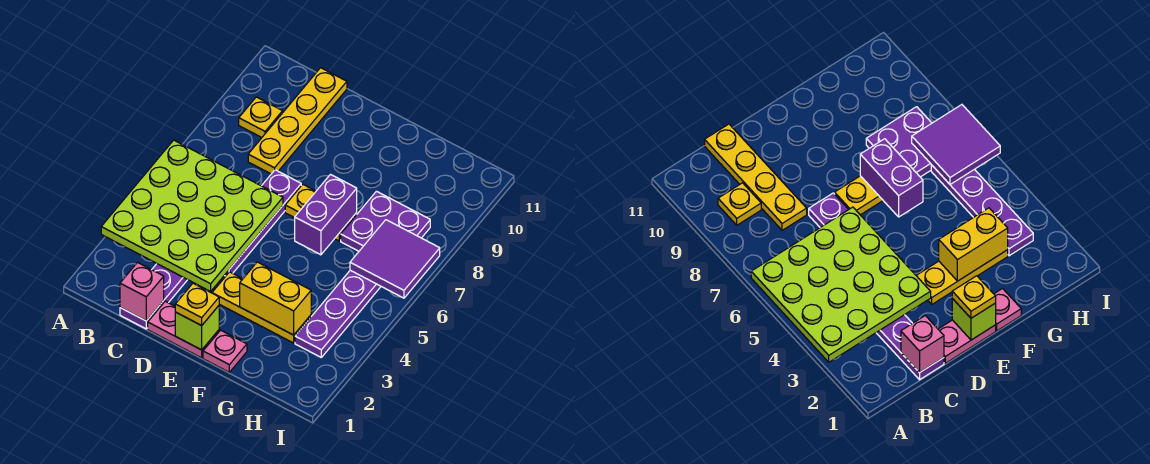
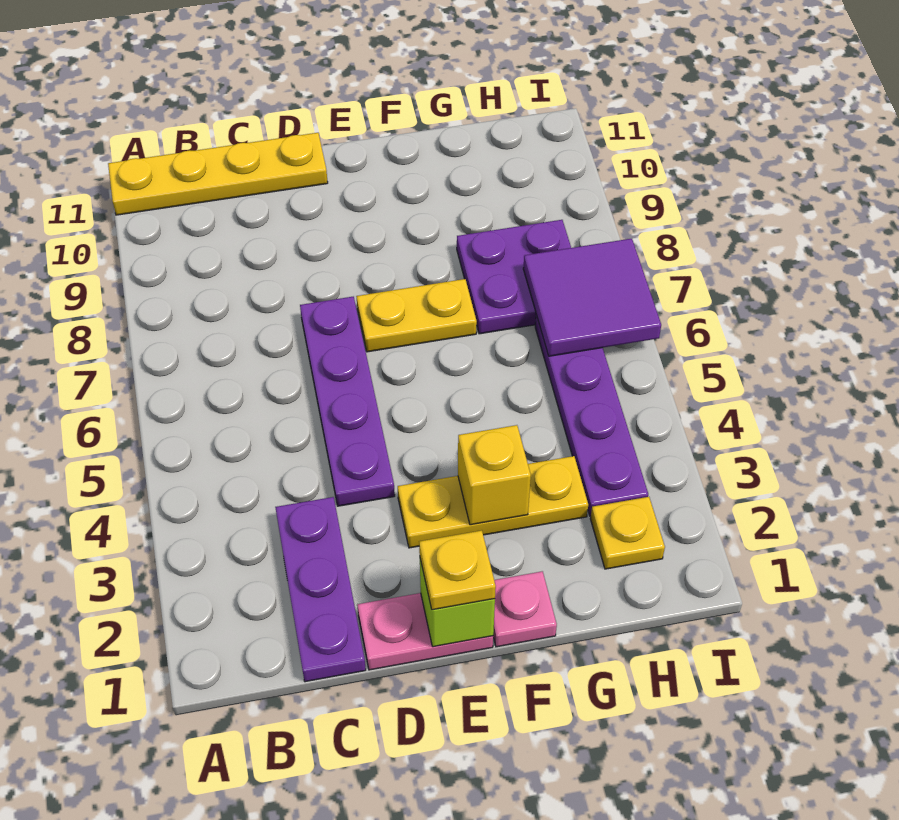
lime 4x4 plate [101,140,283,291] -> none
yellow 1x1 plate [239,97,283,137] -> yellow 1x1 plate moved to [590,497,665,569]
pink 1x1 brick [120,262,164,321] -> none
yellow 1x4 plate [248,68,347,174] -> yellow 1x4 plate turned to [108,133,328,215]
yellow 1x2 brick [240,262,311,335] -> yellow 1x1 brick [458,425,531,525]
purple 1x2 brick [295,175,357,255] -> none

